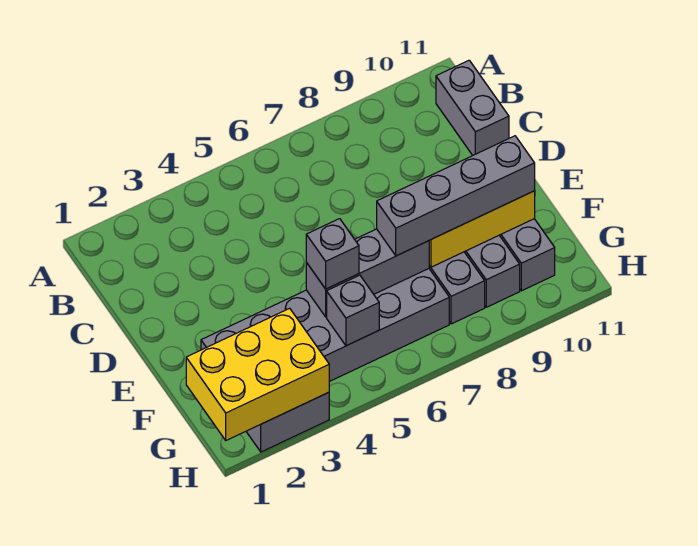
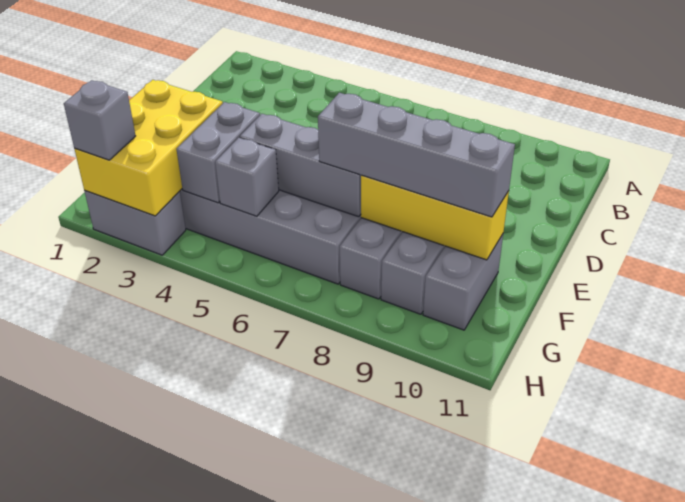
grey 1x2 brick [436,60,509,155] -> grey 1x2 brick moved to [177,102,260,203]
grey 1x1 brick [306,219,359,289] -> grey 1x1 brick moved to [64,80,135,160]
yellow 2x3 brick [186,308,329,440] -> yellow 2x3 brick turned to [75,80,223,216]

